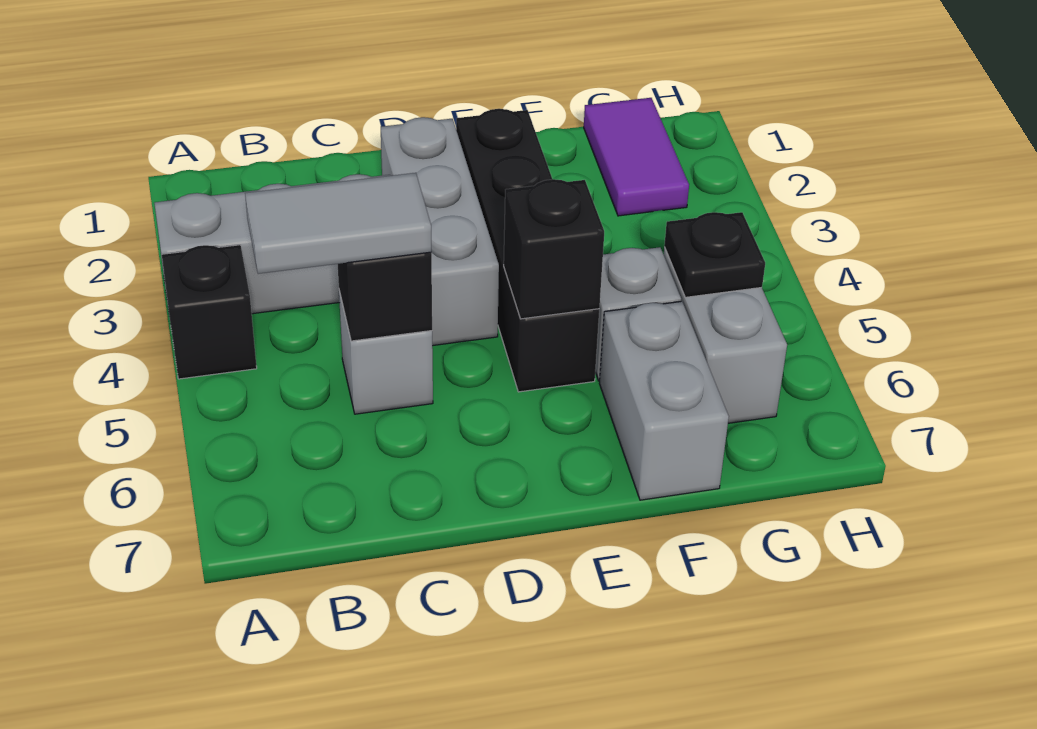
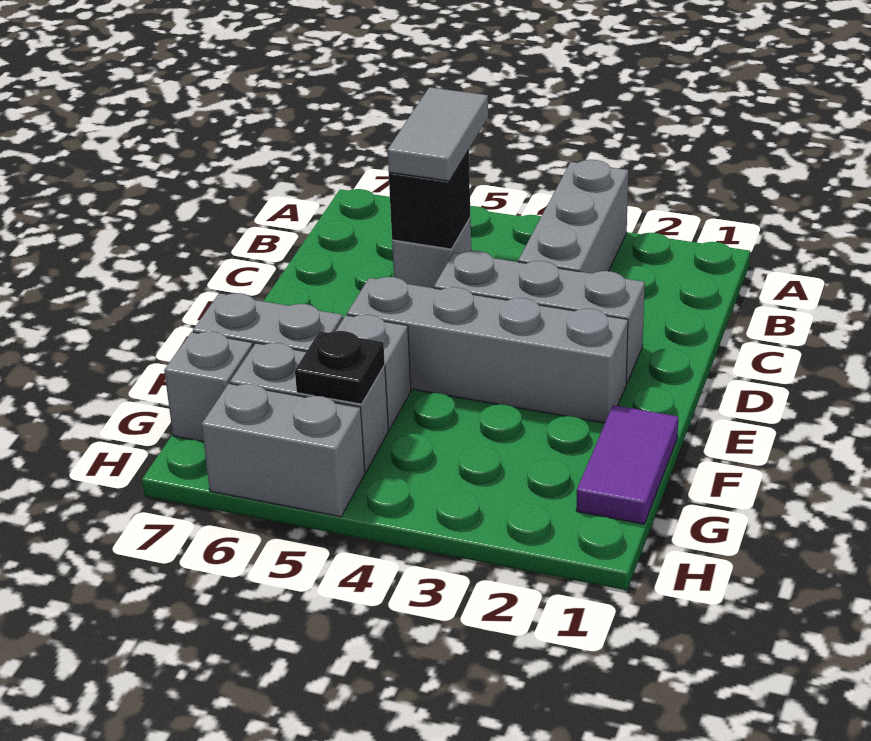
black 1x1 brick [162,245,257,379] -> none
black 1x4 brick [456,109,599,392] -> grey 1x4 brick [347,277,628,423]
black 1x1 brick [504,179,604,319] -> none
purple 1x2 tile [584,98,689,216] -> purple 1x2 tile turned to [576,405,678,524]
none -> grey 1x1 brick [164,332,253,442]
none -> grey 1x2 brick [202,384,365,517]

